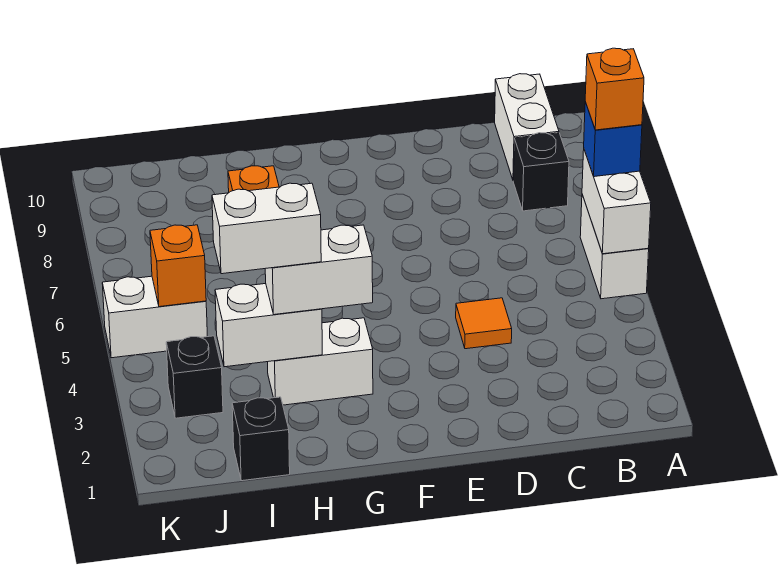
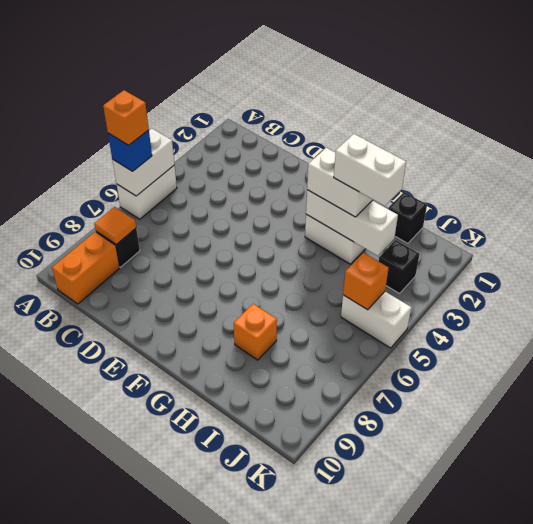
white 1x2 brick [495,74,559,180] -> orange 1x2 brick [52,232,119,304]
orange 1x1 tile [456,298,512,349] -> orange 1x1 tile moved to [94,207,136,244]
white 1x2 brick [215,284,322,367] -> white 1x3 brick [306,190,398,256]

